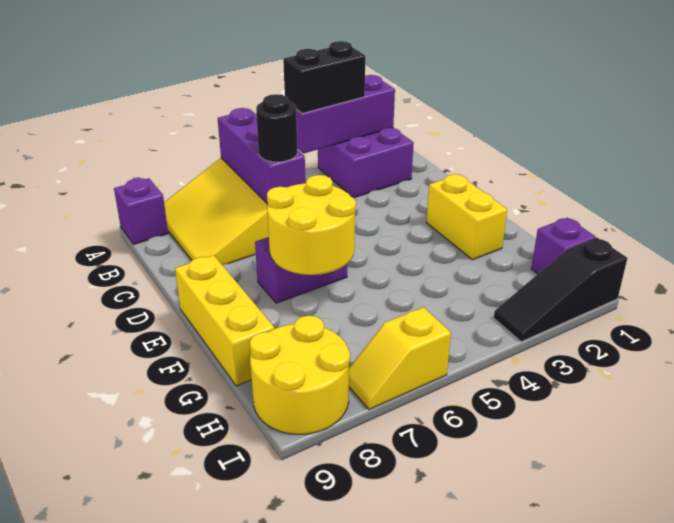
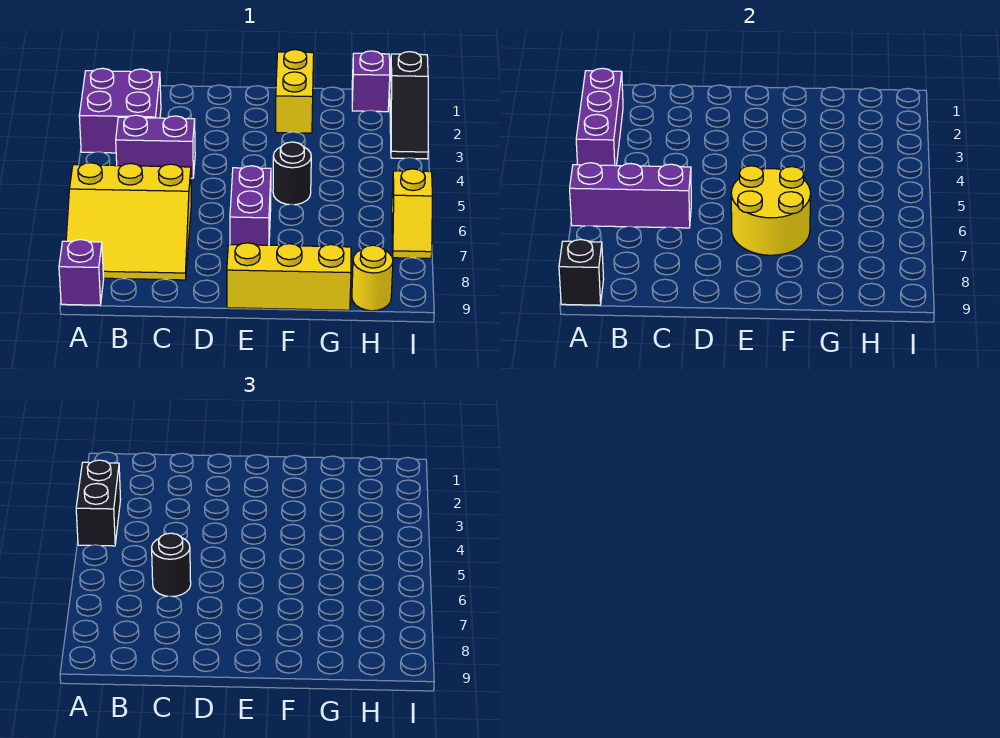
none -> black 1x1 brick [559,240,604,305]
none -> purple 1x2 brick [116,115,195,178]
yellow 1x2 brick [427,174,507,260] -> yellow 1x2 brick turned to [275,50,314,133]
none -> black 1x1 round brick [273,142,311,205]
yellow 2x2 round brick [250,315,350,434] -> yellow 1x1 round brick [352,245,393,311]

